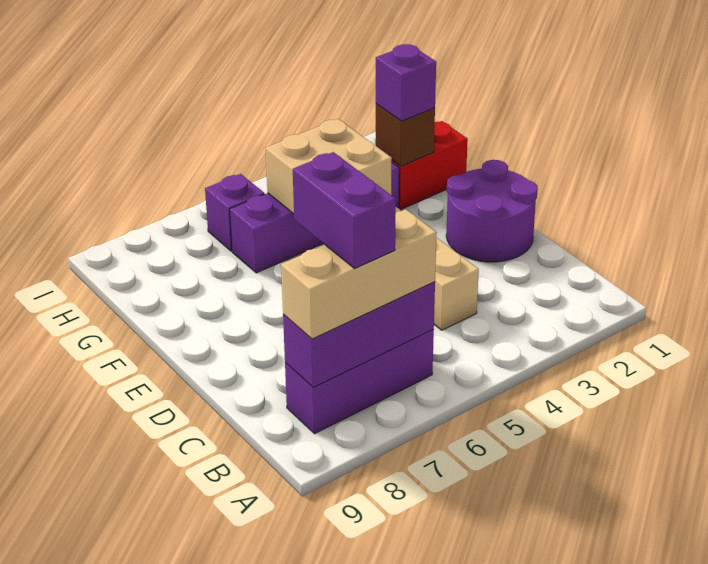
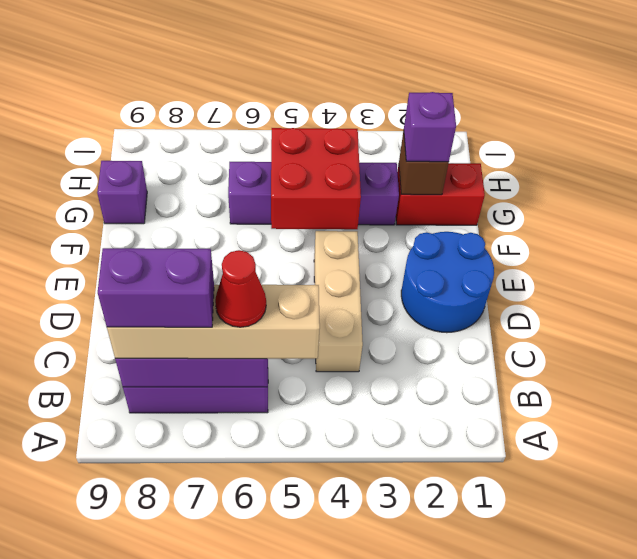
tan 1x3 brick [281,209,437,339] -> tan 1x4 brick [107,285,320,359]
none -> red 1x1 cone [215,250,266,327]
purple 1x2 brick [293,152,396,268] -> purple 1x2 brick turned to [98,248,214,327]
purple 2x2 round brick [446,160,538,262] -> blue 2x2 round brick [401,232,494,333]
tan 2x2 brick [266,119,392,214] -> red 2x2 brick [271,128,361,229]
purple 1x1 brick [205,174,264,251] -> purple 1x1 brick moved to [97,161,147,224]

